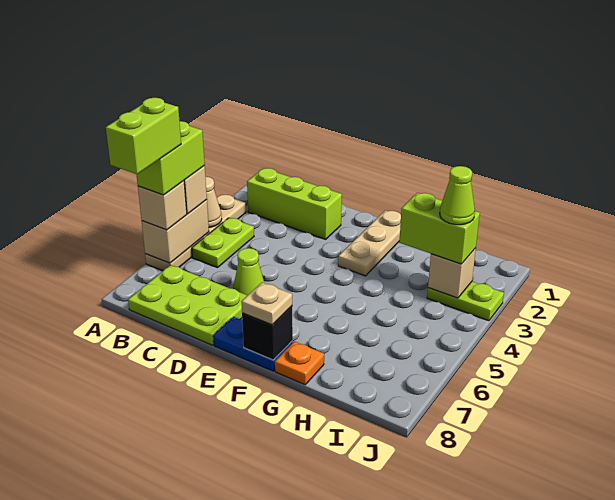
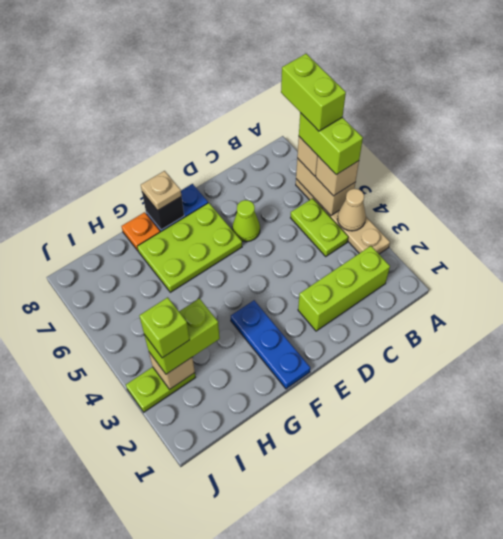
lime 2x3 plate [128,265,247,345] -> lime 2x3 plate moved to [137,203,242,292]
tan 1x3 plate [338,210,401,276] -> blue 1x3 plate [231,300,310,389]
lime 1x1 cone [440,166,475,225] -> lime 1x1 brick [139,297,190,358]

